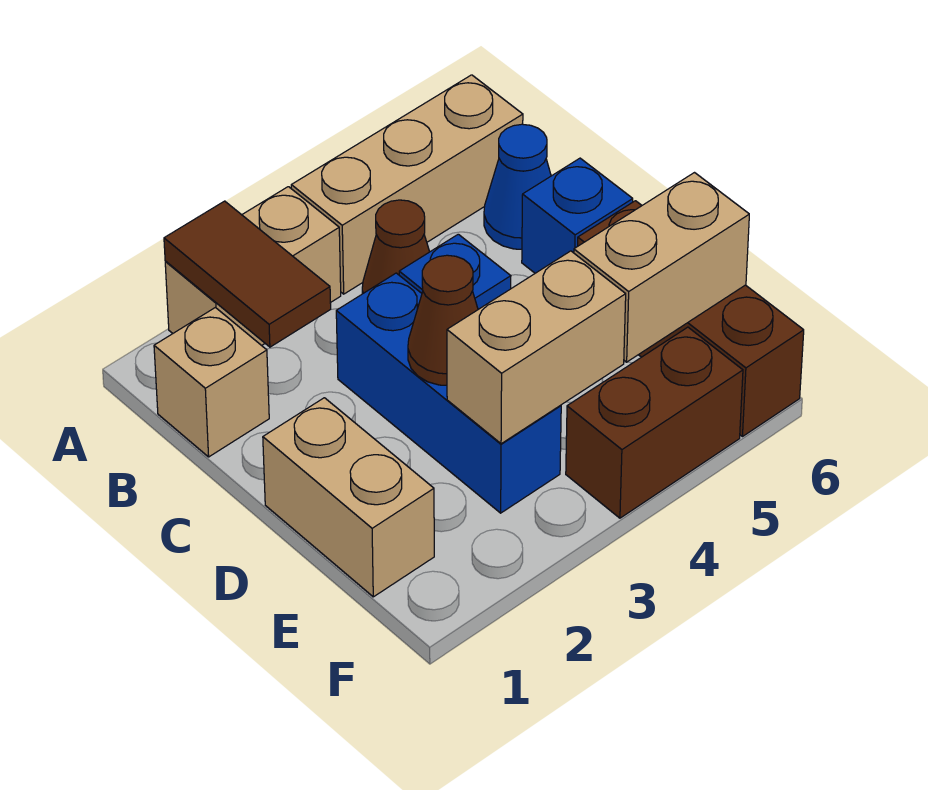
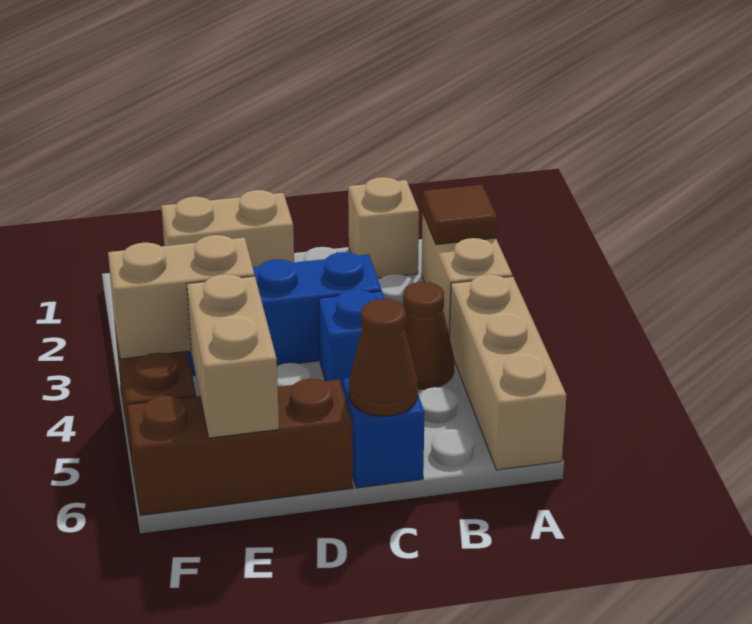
brown 1x2 tile [164,201,331,347] -> brown 1x1 tile [423,185,497,245]
blue 1x1 cone [484,124,551,249] -> none
brown 1x1 cone [408,255,478,385] -> brown 1x1 cone moved to [349,299,418,416]
tan 1x2 brick [447,251,626,444] -> tan 1x2 brick turned to [108,235,255,359]

